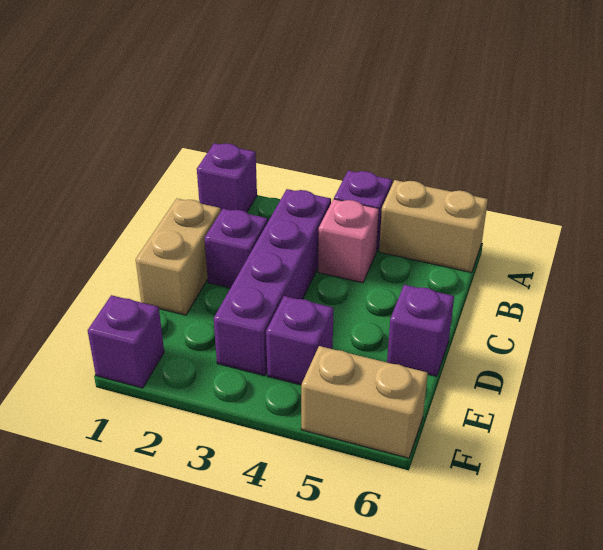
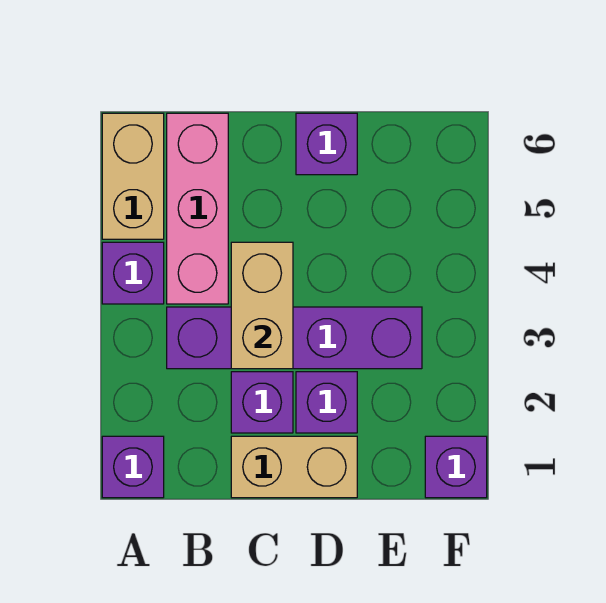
pink 1x1 brick [318,199,379,283] -> pink 1x3 brick [167,113,228,304]
purple 1x1 brick [266,296,334,385] -> purple 1x1 brick moved to [296,372,357,433]
tan 1x2 brick [301,346,428,458] -> tan 1x2 brick moved to [231,242,293,369]

